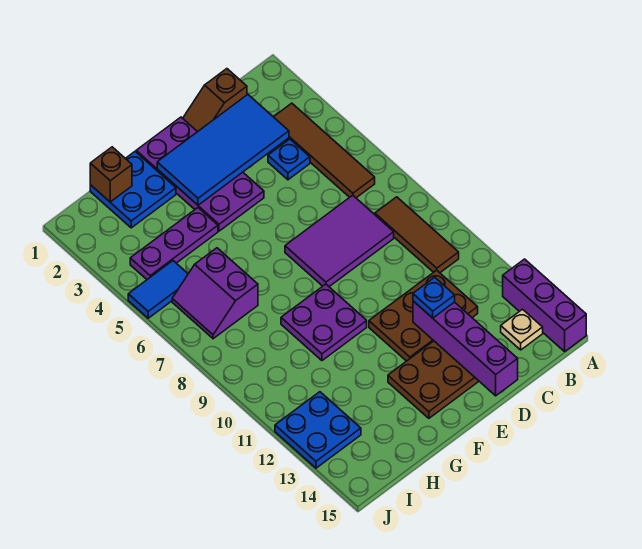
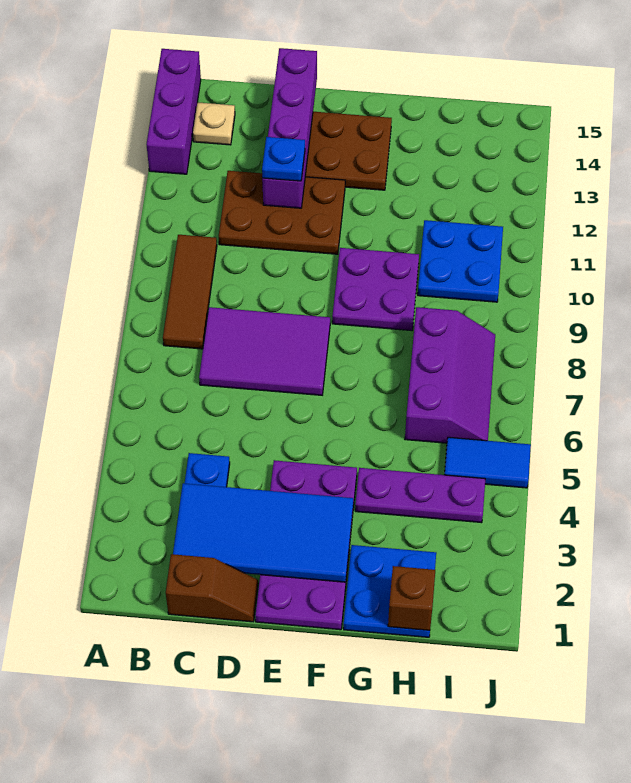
brown 1x4 tile [274,103,375,198] -> none
purple 2x2 slope [172,248,258,339] -> purple 2x3 slope [405,307,495,443]
blue 2x2 plate [275,392,361,468] -> blue 2x2 plate moved to [418,220,503,302]

